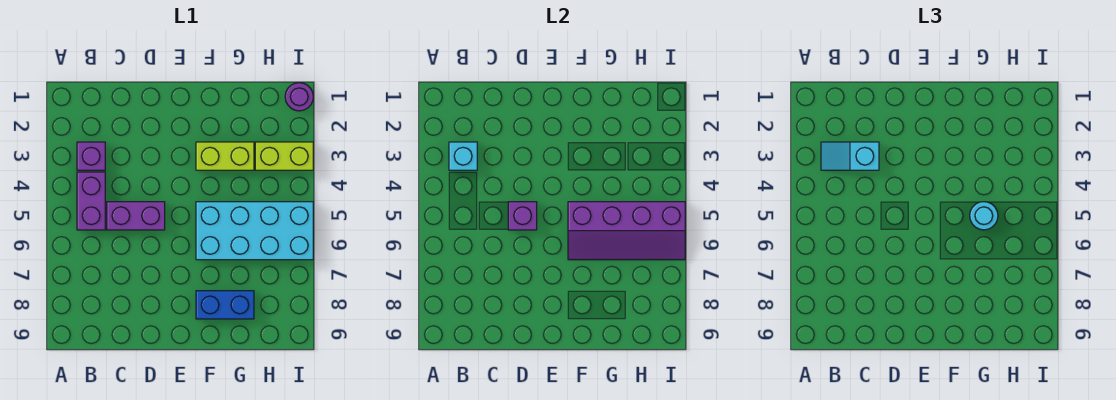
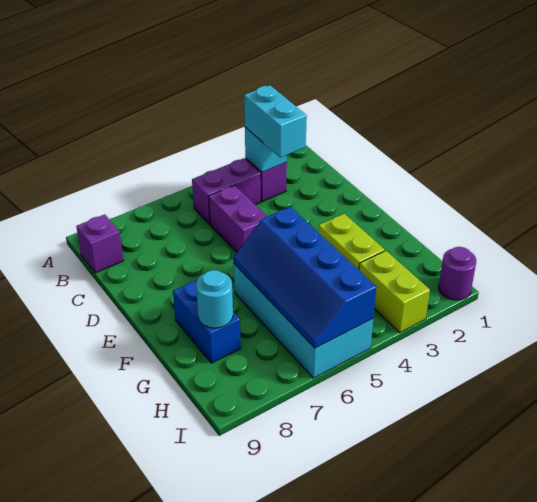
cyan 1x2 slope [821,142,879,170] -> cyan 1x2 brick [244,85,307,158]
purple 1x1 brick [508,202,537,230] -> purple 1x1 brick moved to [76,214,124,273]
purple 2x4 slope [568,202,685,260] -> blue 2x4 slope [234,207,376,348]
cyan 1x1 round brick [970,202,998,230] -> cyan 1x1 round brick moved to [196,270,233,328]

